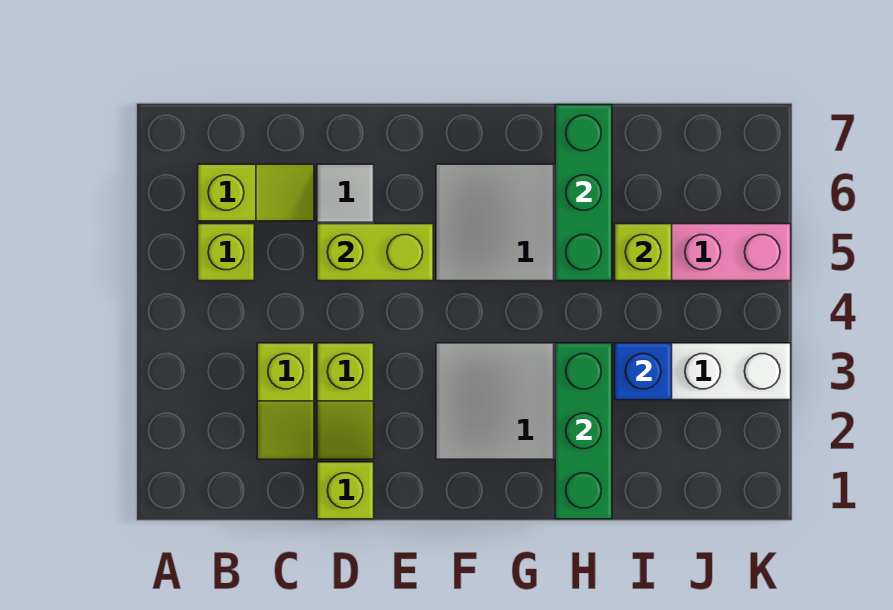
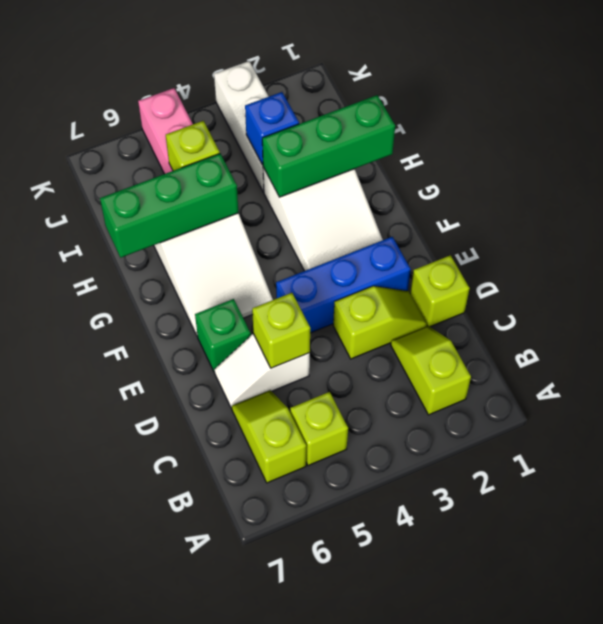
lime 1x2 slope [257,343,314,459] -> lime 1x2 slope turned to [391,326,471,415]
lime 1x2 brick [317,224,433,281] -> lime 1x1 brick [252,293,310,368]
none -> blue 1x3 brick [276,237,411,333]
none -> green 1x1 brick [195,299,251,371]

